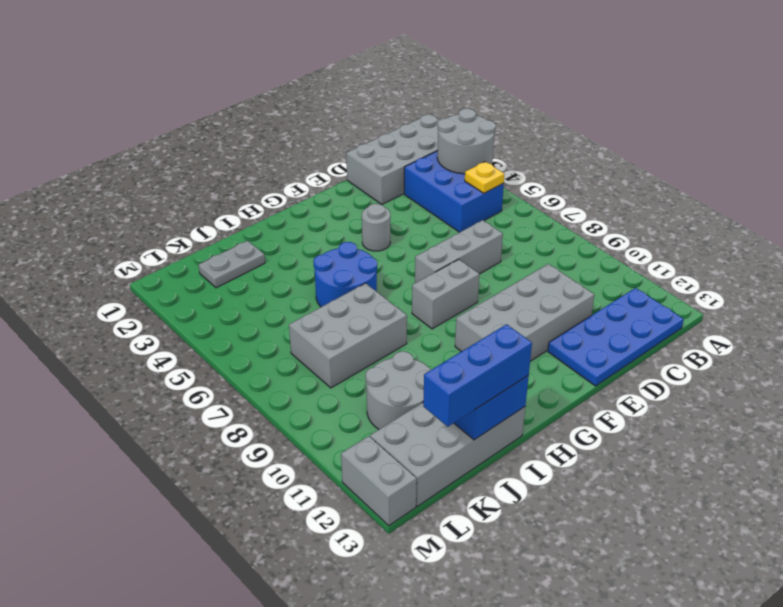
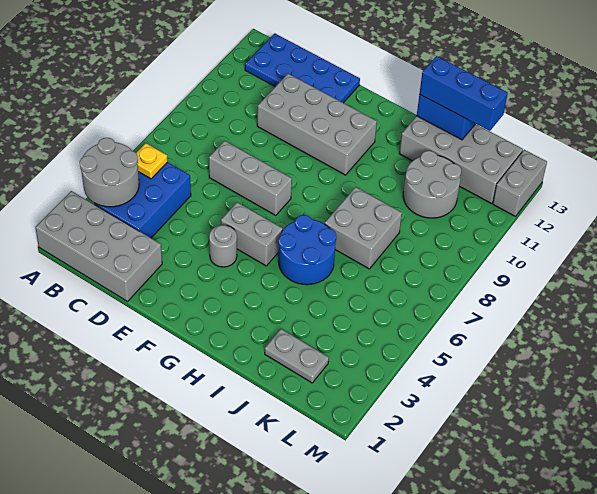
grey 1x2 brick [412,259,479,329] -> grey 1x2 brick moved to [221,202,283,266]
grey 2x3 brick [289,283,407,388] -> grey 2x2 brick [325,187,402,269]

